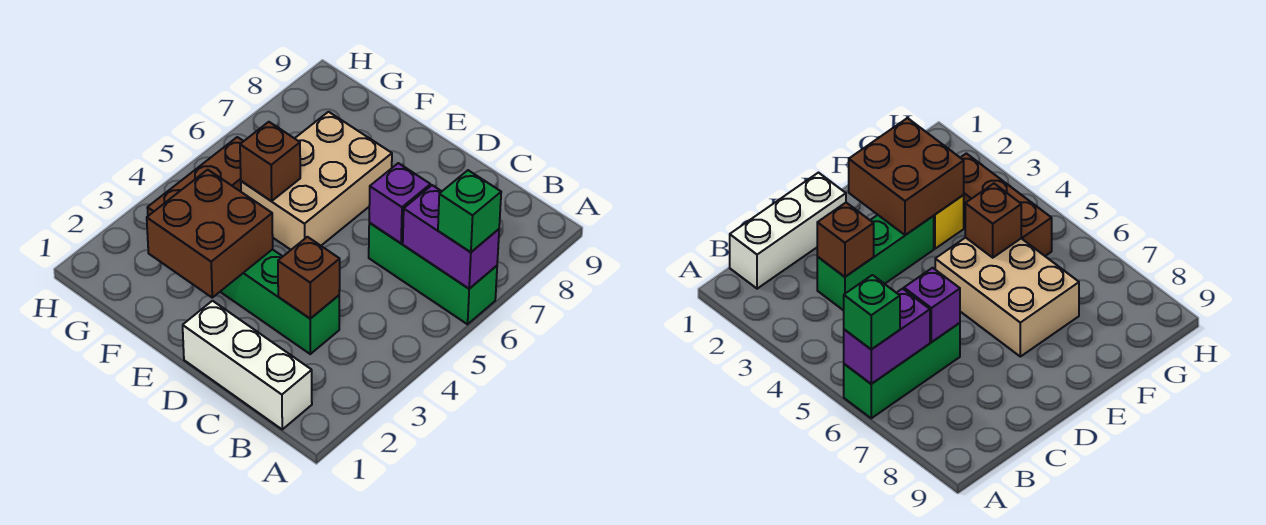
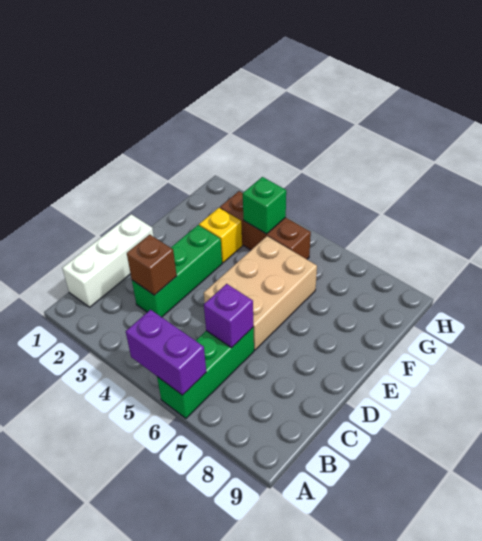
purple 1x2 brick [403,185,499,289] -> purple 1x2 brick turned to [126,310,206,395]
green 1x1 brick [438,170,501,252] -> green 1x1 brick moved to [243,177,286,234]
brown 2x2 brick [147,170,273,298] -> none
tan 2x3 brick [241,112,392,250] -> tan 2x3 brick turned to [204,236,317,350]
brown 1x1 brick [240,122,300,201] -> none

